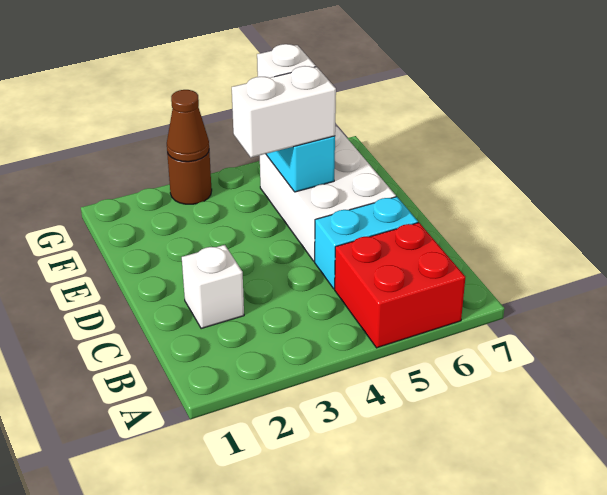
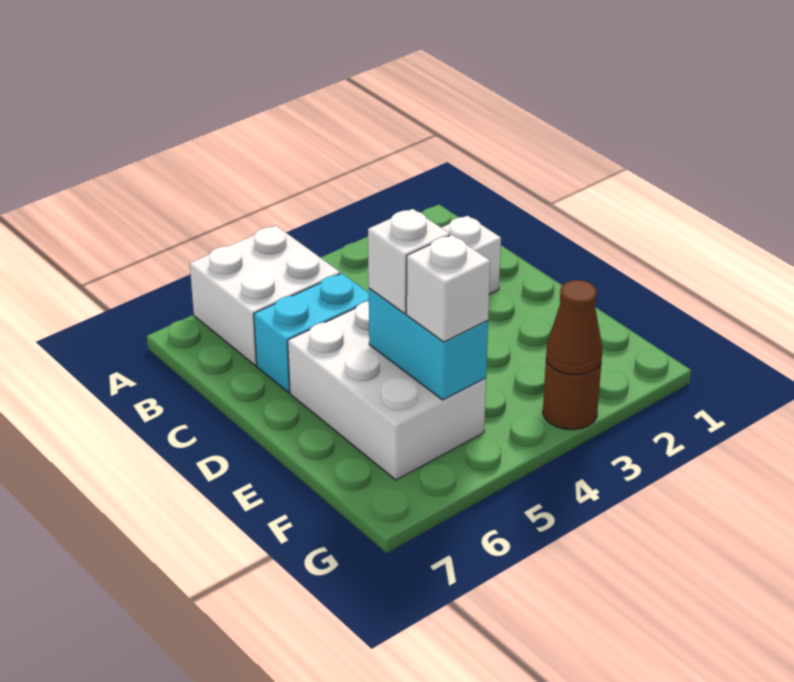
red 2x2 brick [335,223,465,348] -> white 2x2 brick [190,226,340,365]
white 1x2 brick [232,66,336,158] -> white 1x1 brick [368,209,450,314]

